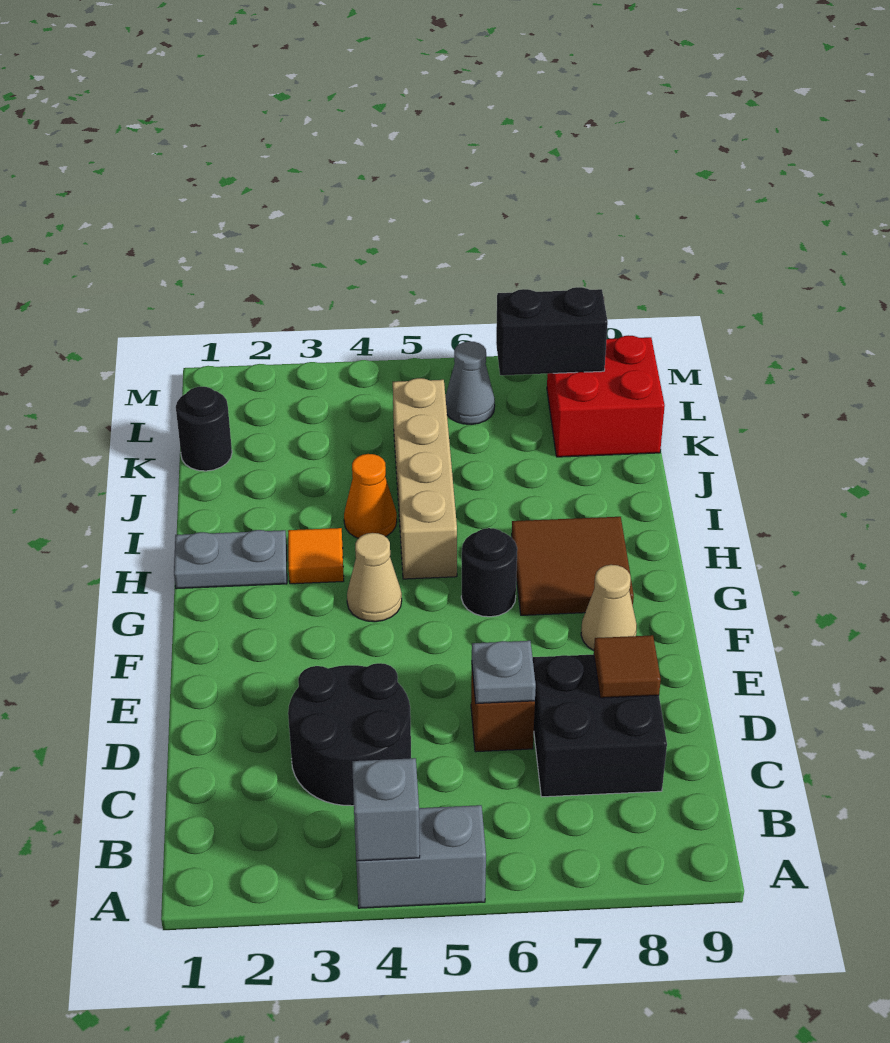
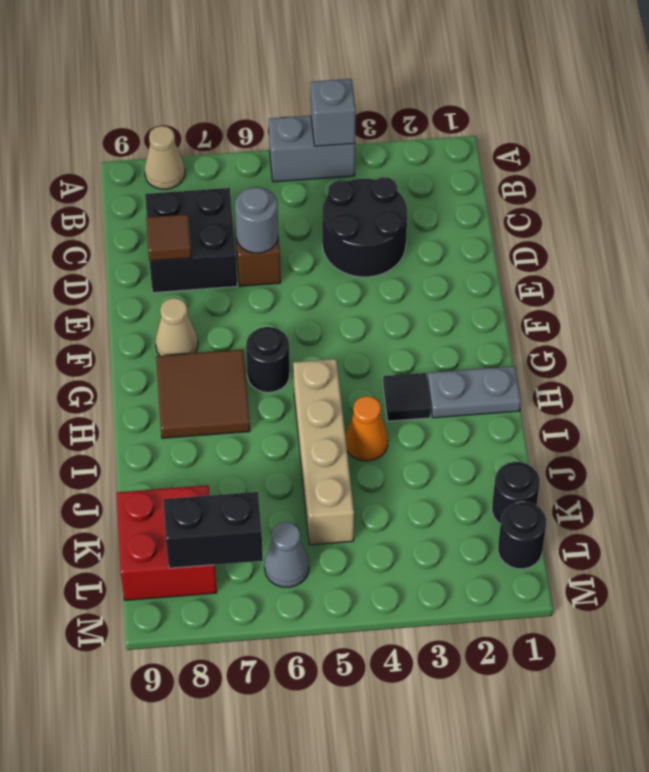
grey 1x1 plate [472,641,536,703] -> grey 1x1 round brick [235,187,278,253]
tan 1x1 cone [347,533,402,622] -> tan 1x1 cone moved to [145,126,185,189]
orange 1x1 tile [288,528,344,584] -> black 1x1 tile [383,373,431,421]
none -> black 1x1 round brick [498,502,546,569]

